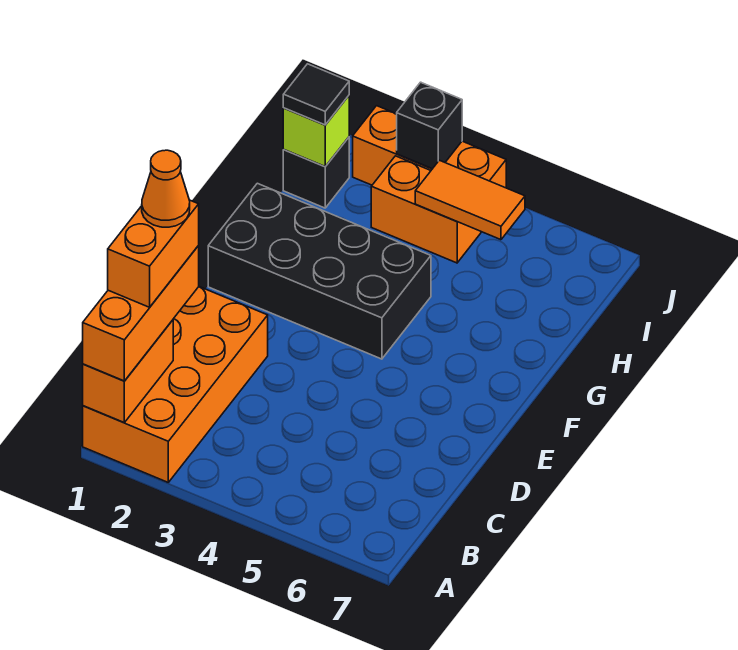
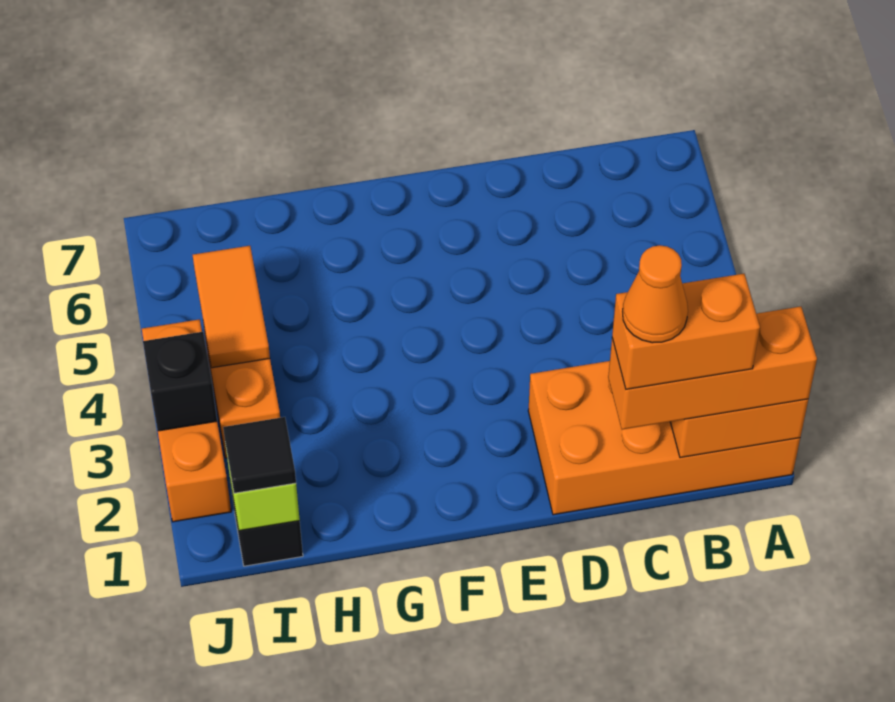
black 2x4 brick [208,183,431,359] -> none

